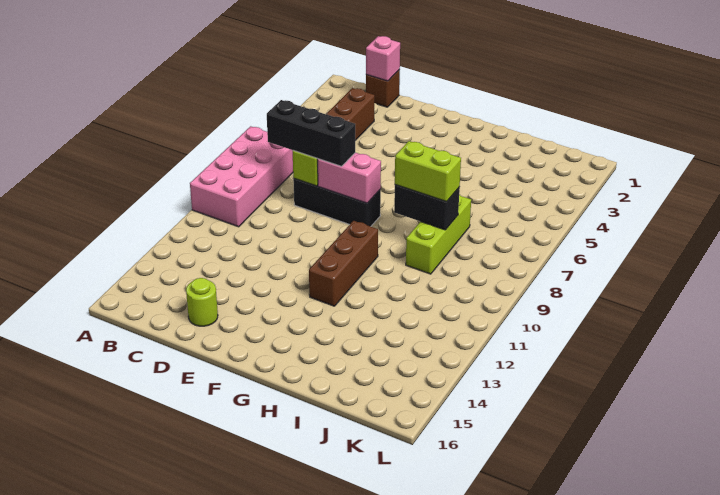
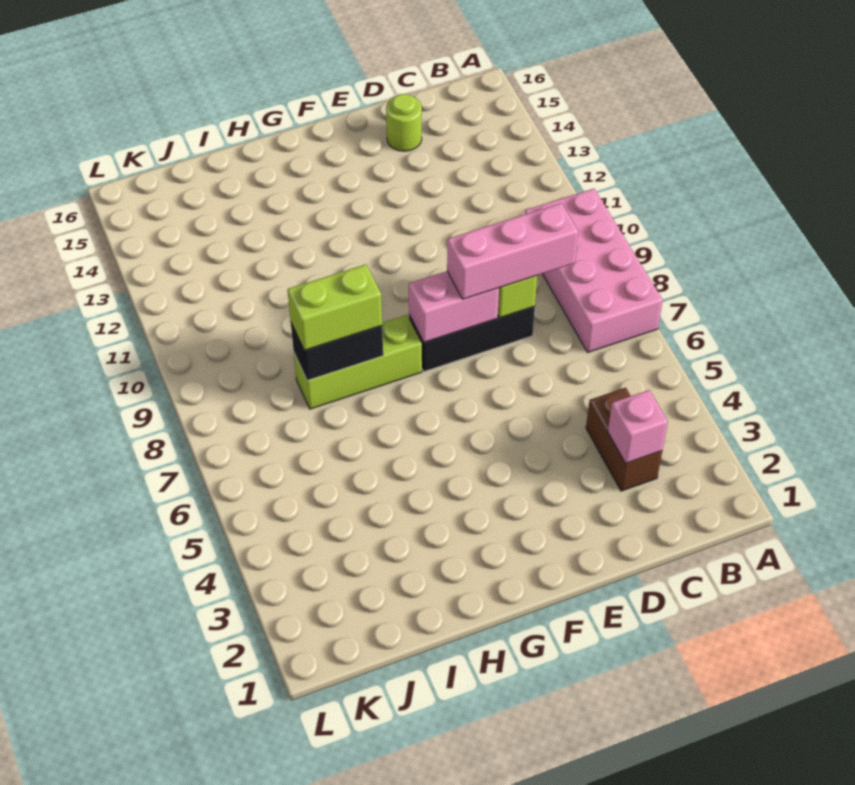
brown 1x1 brick [366,70,400,107] -> none
pink 1x1 brick [366,36,400,81] -> pink 1x1 brick moved to [608,390,668,463]
black 1x3 brick [267,100,355,166] -> pink 1x3 brick [447,203,578,299]
brown 1x3 brick [309,221,378,306] -> none
lime 1x3 brick [406,195,471,274] -> lime 1x3 brick turned to [294,315,422,409]

